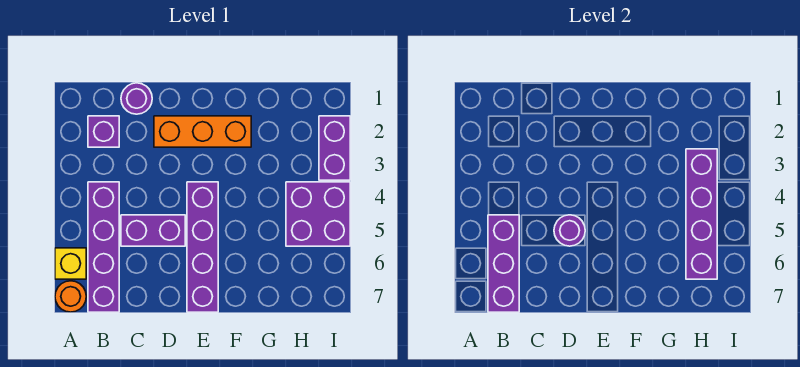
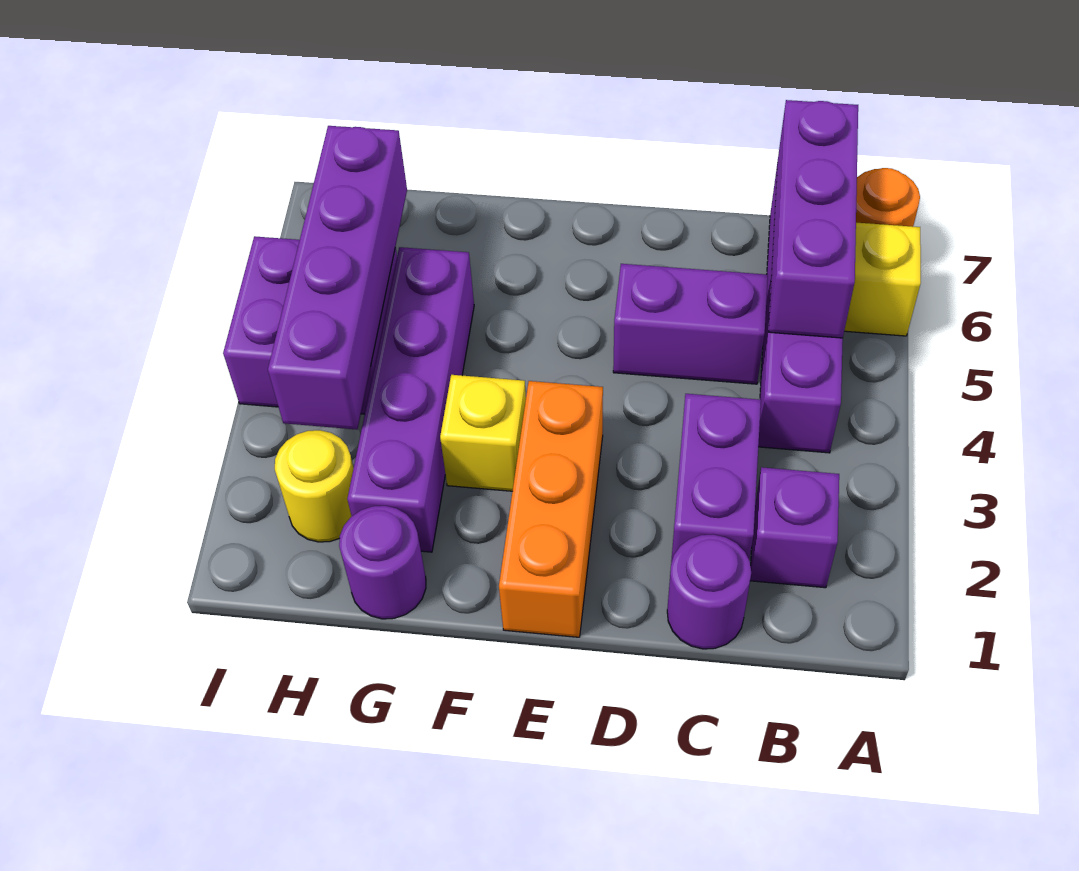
orange 1x3 brick [154,116,251,147] -> orange 1x3 brick turned to [499,381,603,637]
purple 1x1 round brick [554,215,585,246] -> purple 1x1 round brick moved to [339,506,426,619]
purple 1x4 brick [187,182,218,312] -> purple 1x4 brick moved to [347,247,474,552]
none -> yellow 1x1 brick [440,375,526,491]
none -> yellow 1x1 round brick [275,430,354,542]
purple 1x2 brick [319,116,350,180] -> purple 1x2 brick moved to [671,394,761,563]

